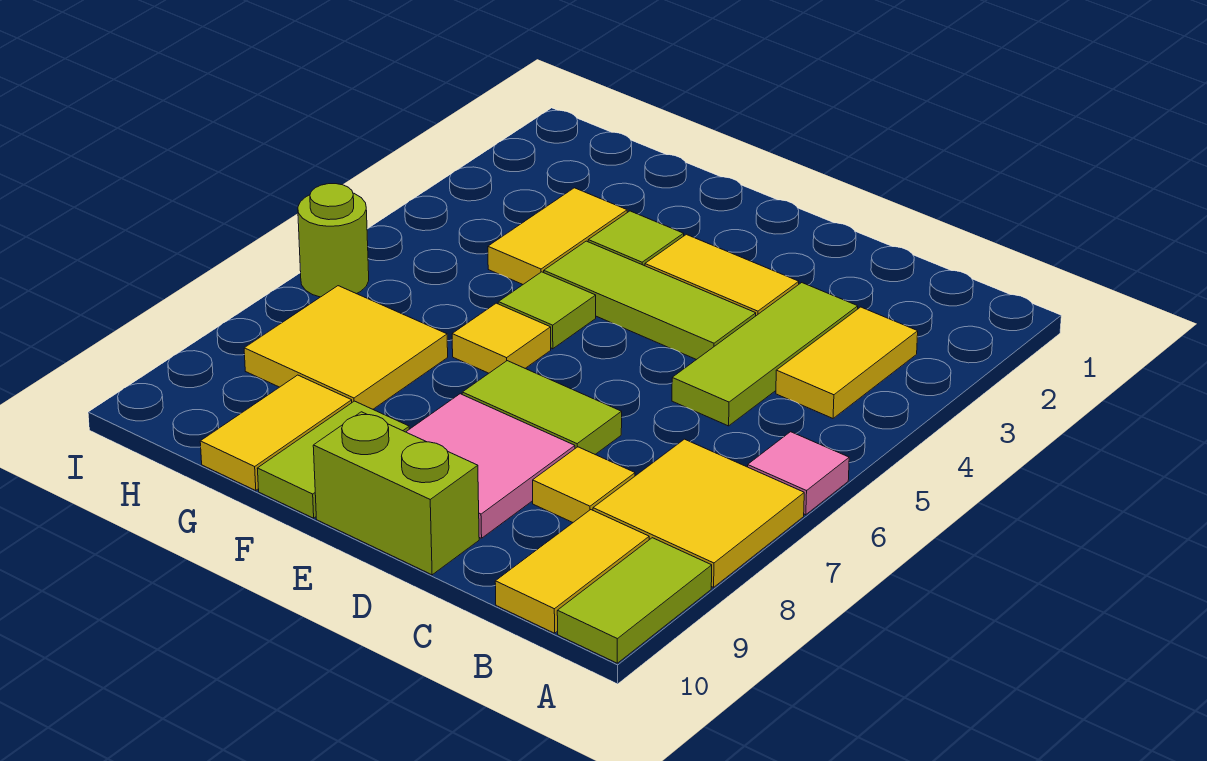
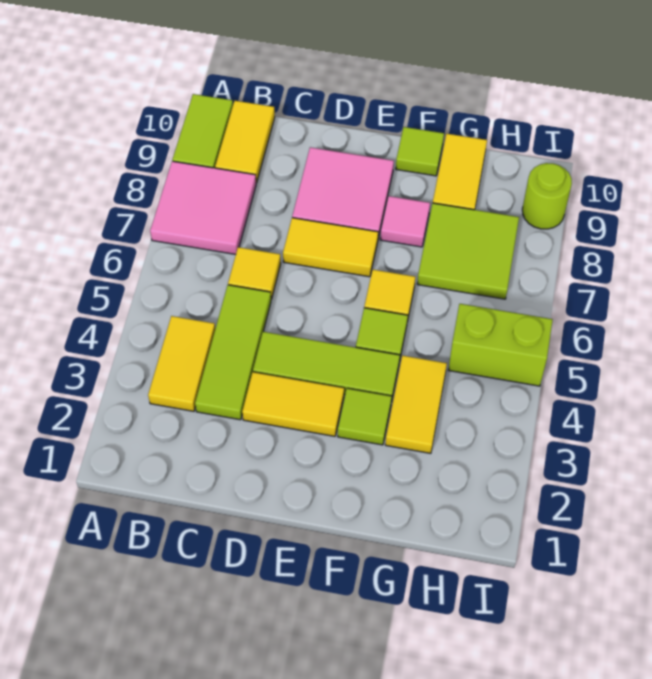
pink 1x1 tile [748,432,849,515] -> pink 1x1 tile moved to [380,196,430,247]
yellow 2x2 tile [593,439,804,587] -> pink 2x2 tile [150,161,256,254]
yellow 1x1 tile [533,447,635,522] -> yellow 1x1 tile moved to [228,247,281,299]
lime 1x2 tile [462,361,622,454] -> yellow 1x2 tile [283,218,378,277]
lime 1x2 brick [313,412,479,575] -> lime 1x2 brick moved to [448,304,553,386]
lime 1x2 tile [257,401,409,518] -> lime 1x1 tile [396,127,444,176]
yellow 2x2 tile [244,286,448,409] -> lime 2x2 tile [417,203,519,299]
lime 1x1 round brick [298,184,369,297] -> lime 1x1 round brick moved to [522,163,572,229]

